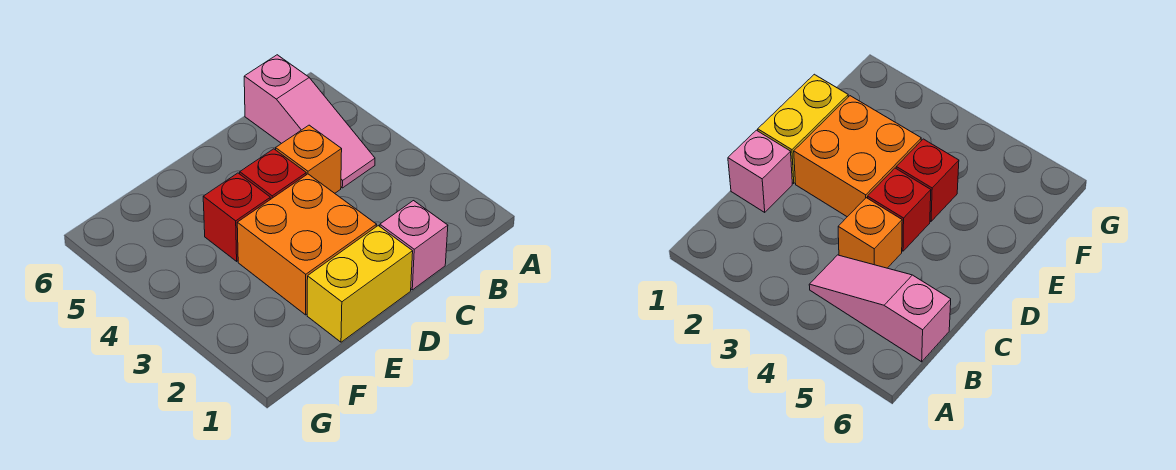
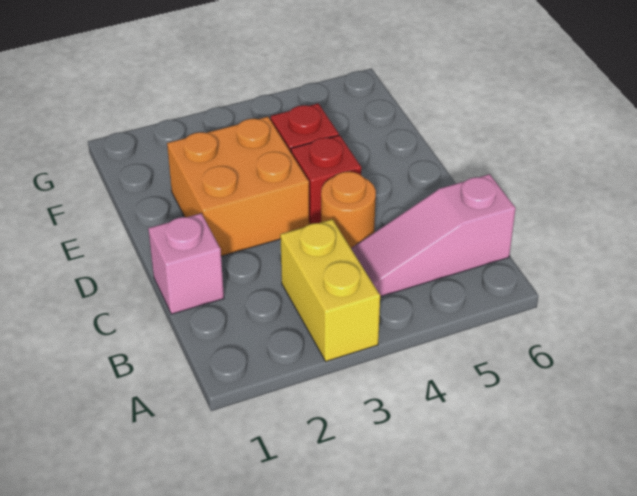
orange 1x1 brick [276,125,342,193] -> orange 1x1 round brick [321,172,376,248]
yellow 1x2 brick [307,226,413,342] -> yellow 1x2 brick moved to [280,219,380,361]

